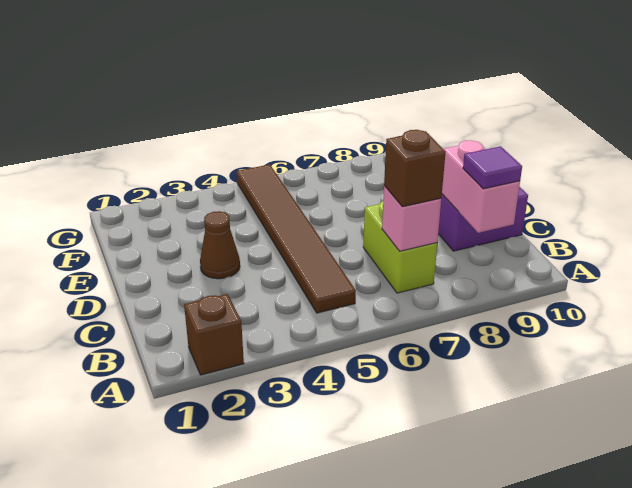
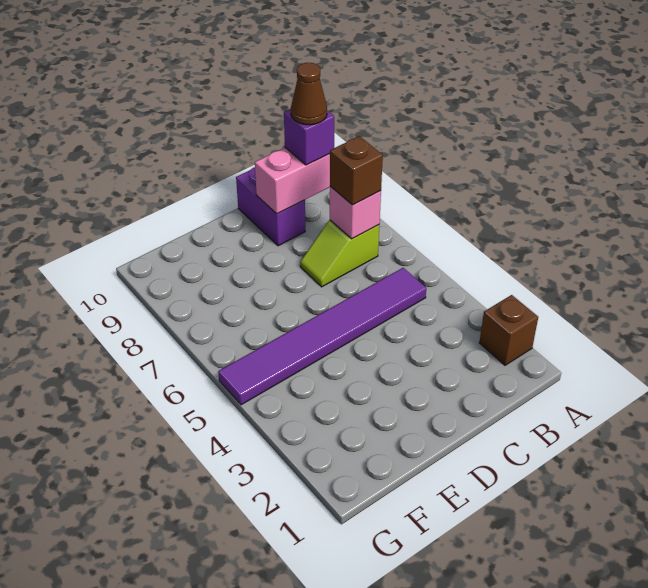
brown 1x6 tile [237,164,356,313] -> purple 1x6 tile [218,268,426,405]
lime 1x2 brick [363,201,437,293] -> lime 1x2 slope [300,220,379,287]
purple 1x1 tile [463,146,522,189] -> purple 1x1 brick [284,109,334,165]
brown 1x1 cone [200,211,240,279] -> brown 1x1 cone moved to [291,63,327,125]

